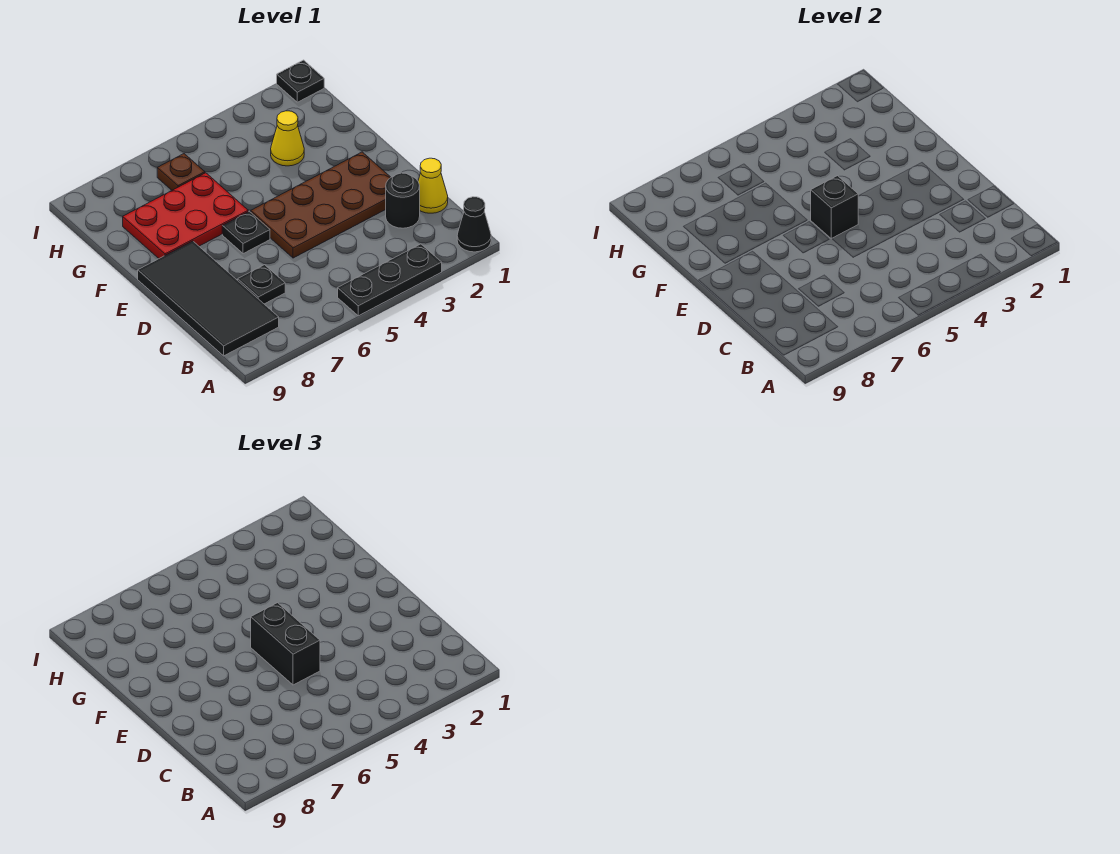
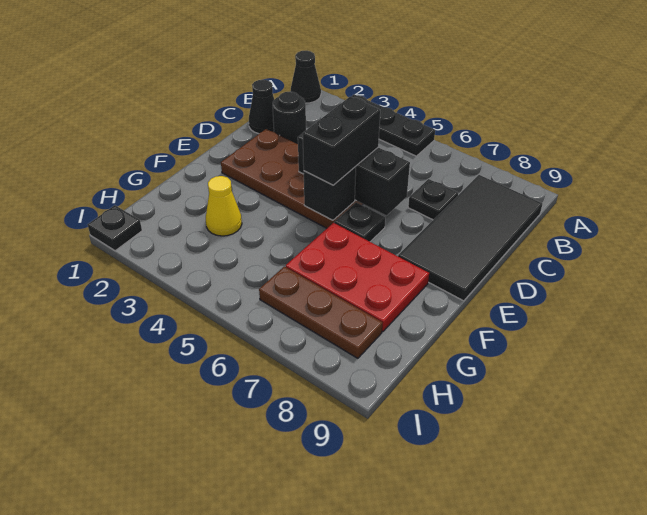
yellow 1x1 cone [418,158,448,213] -> black 1x1 cone [249,80,274,134]
none -> black 1x3 brick [298,134,410,216]
brown 1x1 plate [157,154,205,190] -> brown 1x3 plate [259,267,382,358]

